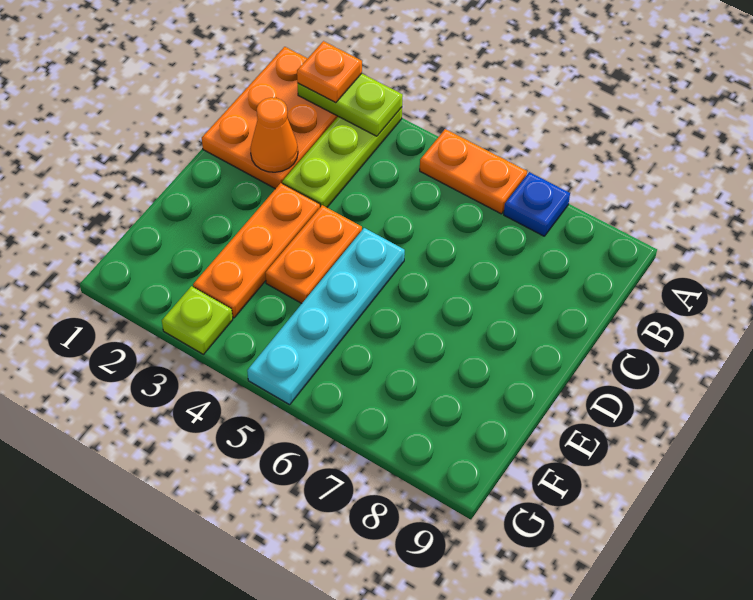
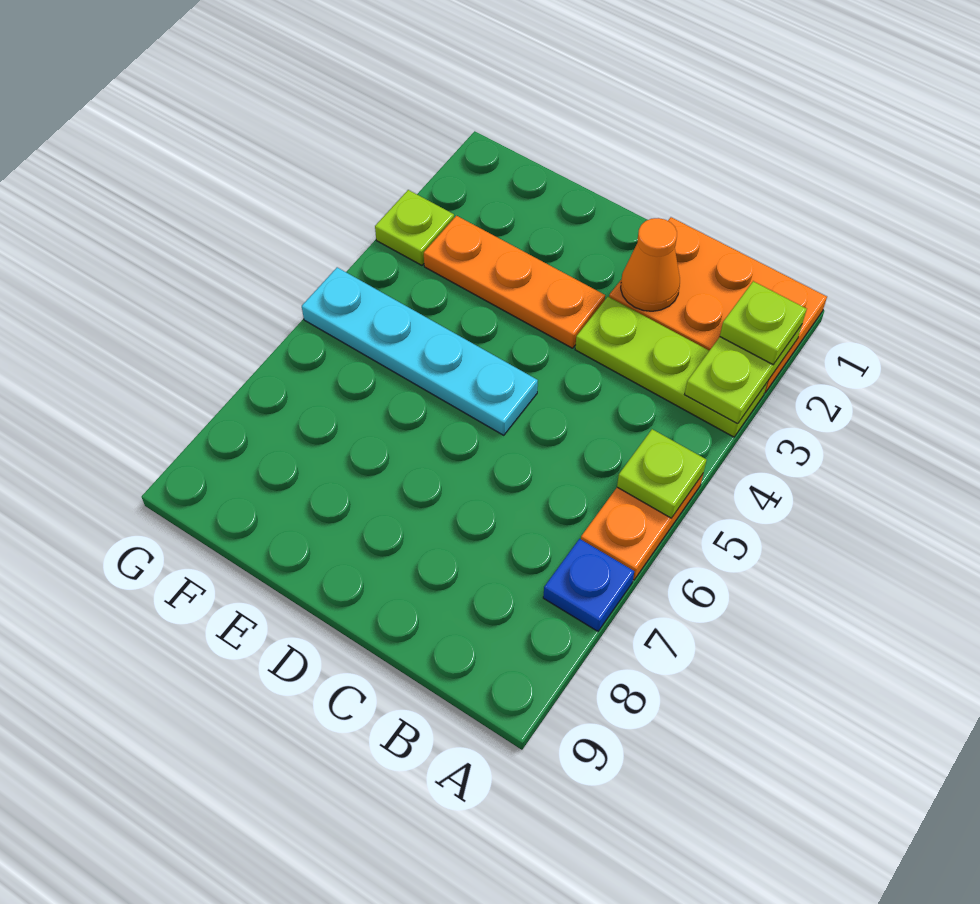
orange 1x1 plate [297,41,362,103] -> lime 1x1 plate [720,281,807,364]
none -> lime 1x1 plate [617,429,706,518]
orange 1x2 plate [265,205,362,303] -> none

